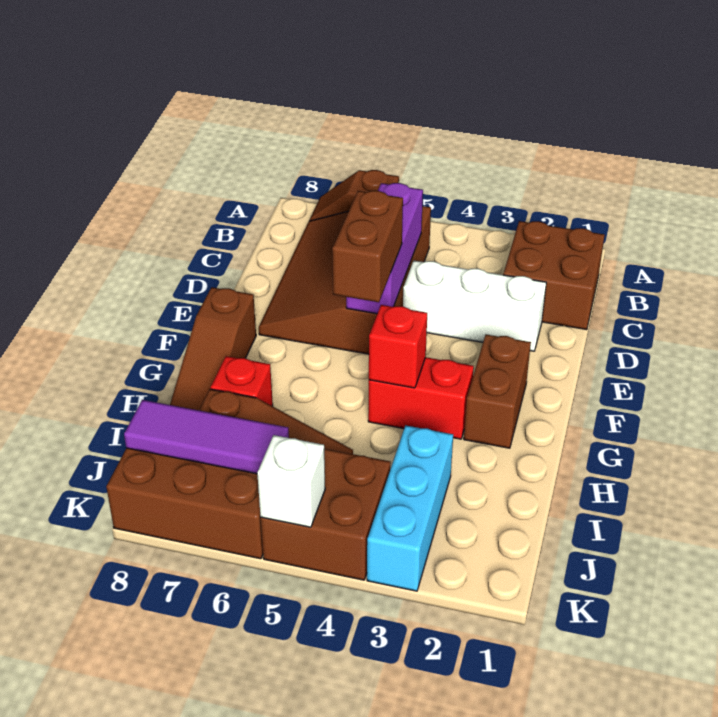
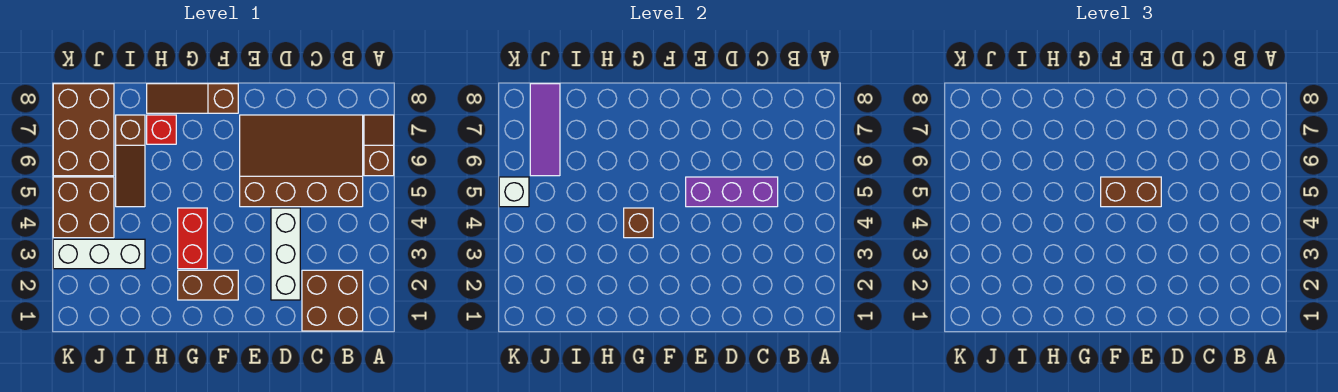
red 1x1 brick [369,305,427,388] -> brown 1x1 brick [624,208,653,238]
cyan 1x3 brick [367,425,453,591] -> white 1x3 brick [53,239,145,269]

